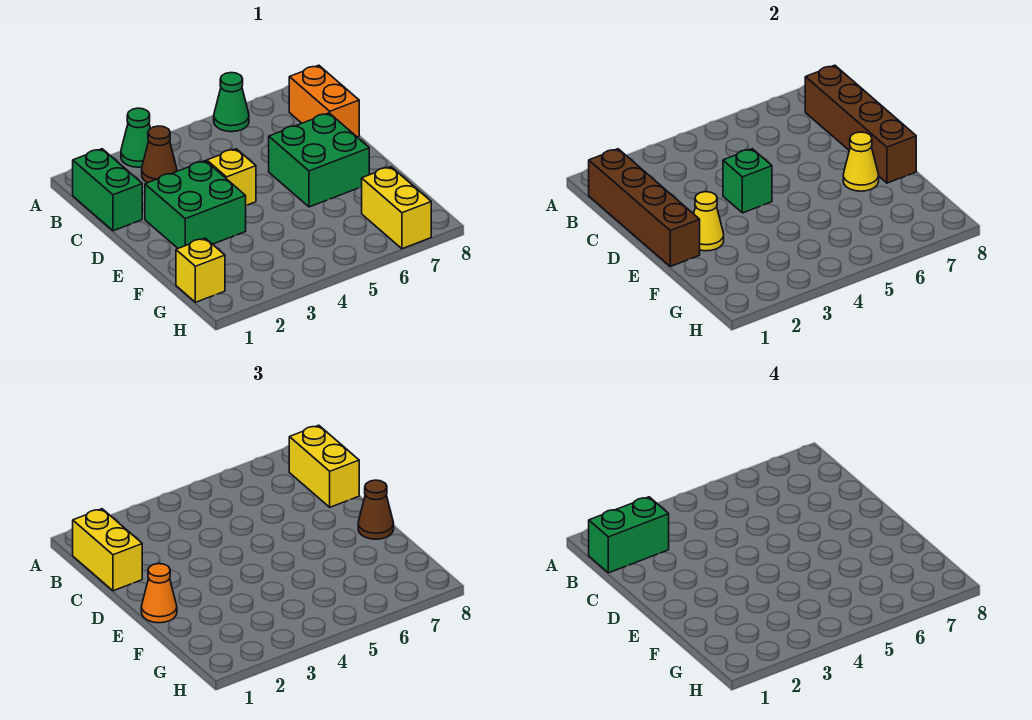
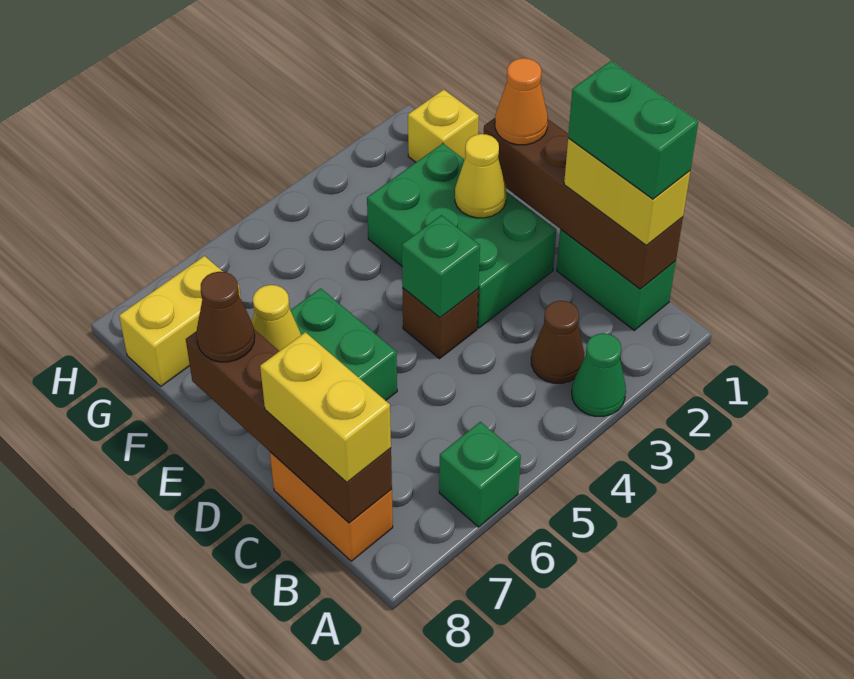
green 1x1 cone [214,73,249,132] -> green 1x1 brick [439,422,521,527]
green 1x2 brick [589,497,669,573] -> green 1x2 brick turned to [568,61,698,199]
green 2x2 brick [145,161,246,248] -> green 2x3 brick [367,144,556,328]
yellow 1x1 brick [207,149,256,205] -> brown 1x1 brick [402,288,478,359]
yellow 1x2 brick [362,167,431,249] -> yellow 1x2 brick turned to [119,256,241,386]

